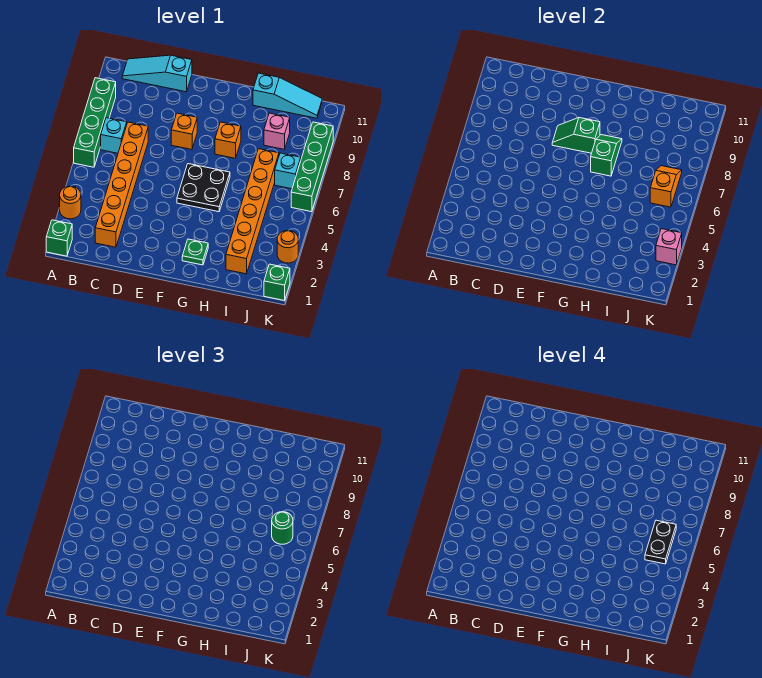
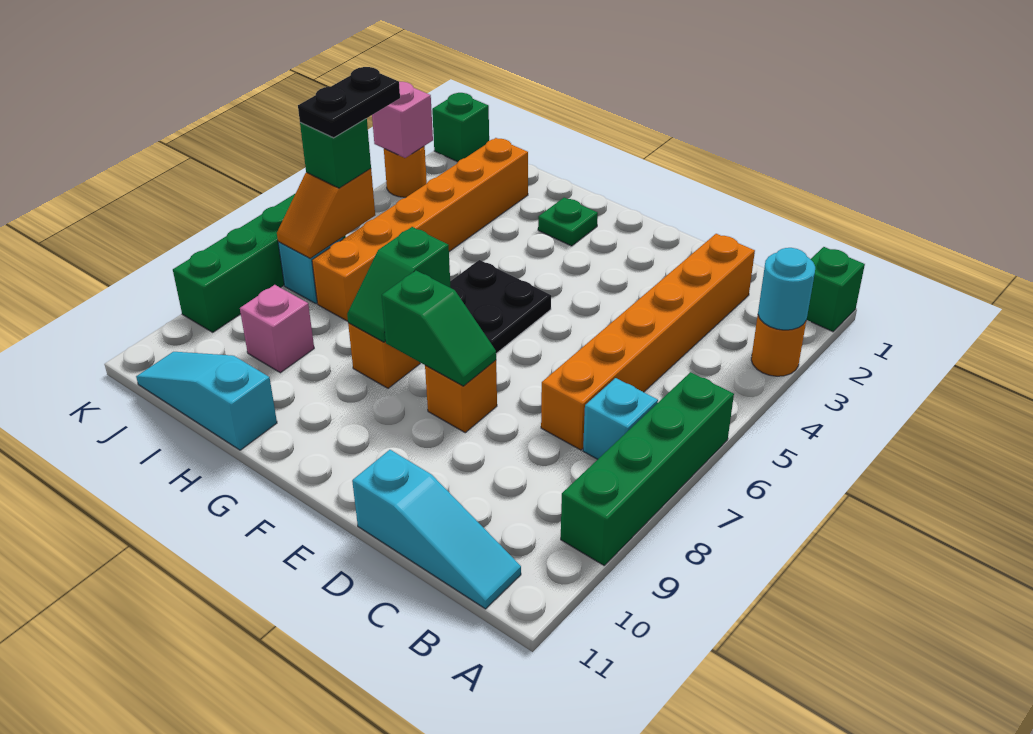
none -> cyan 1x1 round brick [758,248,815,330]
green 1x1 round brick [272,512,293,544] -> green 1x1 brick [300,119,371,188]

